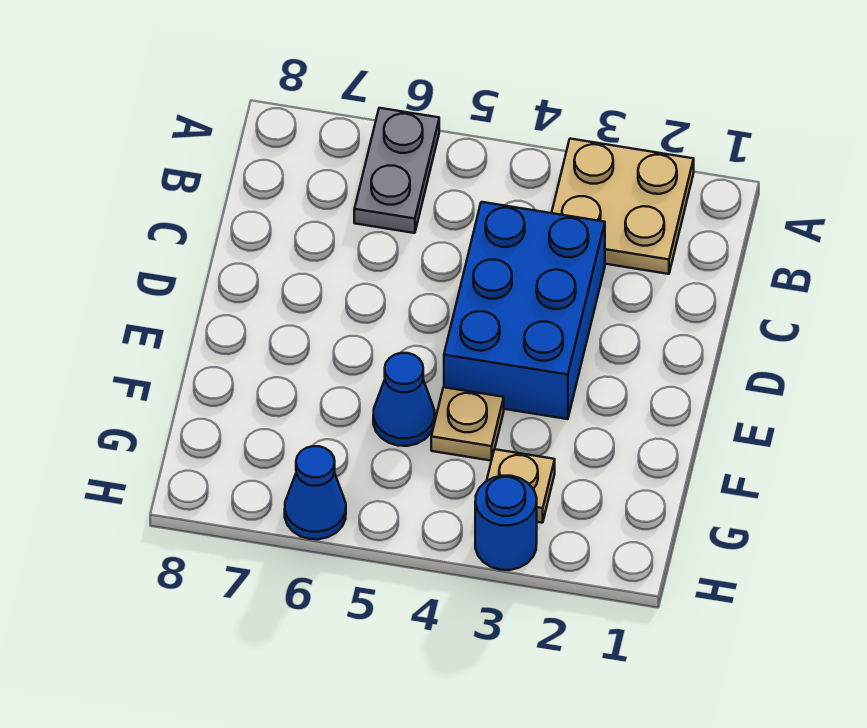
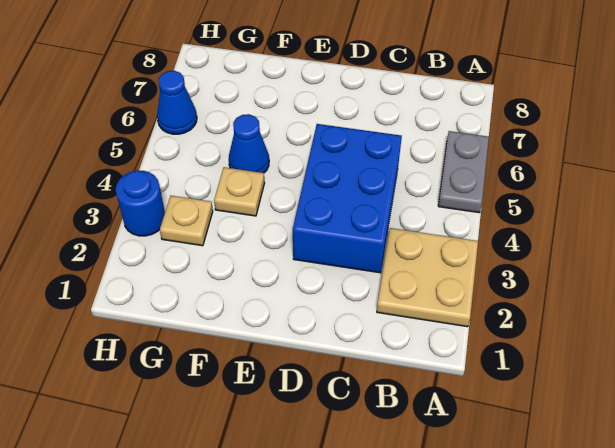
grey 1x2 plate [354,108,439,233] -> grey 1x2 plate turned to [438,131,489,213]
blue 2x3 brick [444,202,605,419] -> blue 2x3 brick turned to [293,124,402,273]

